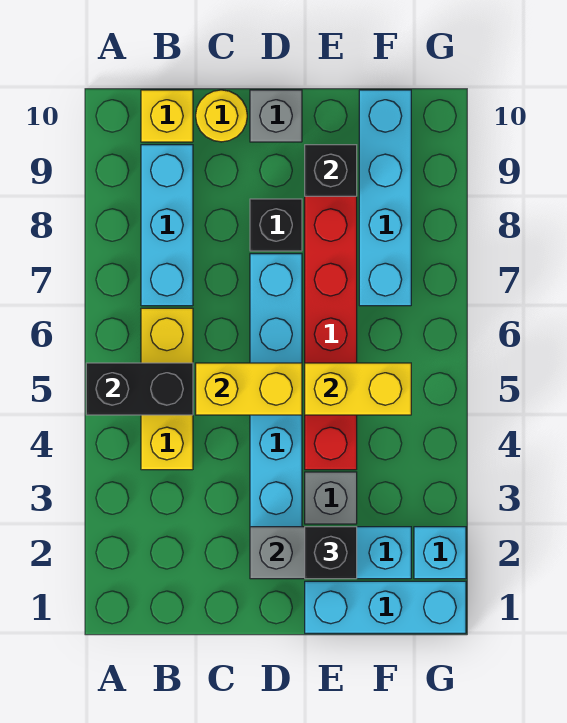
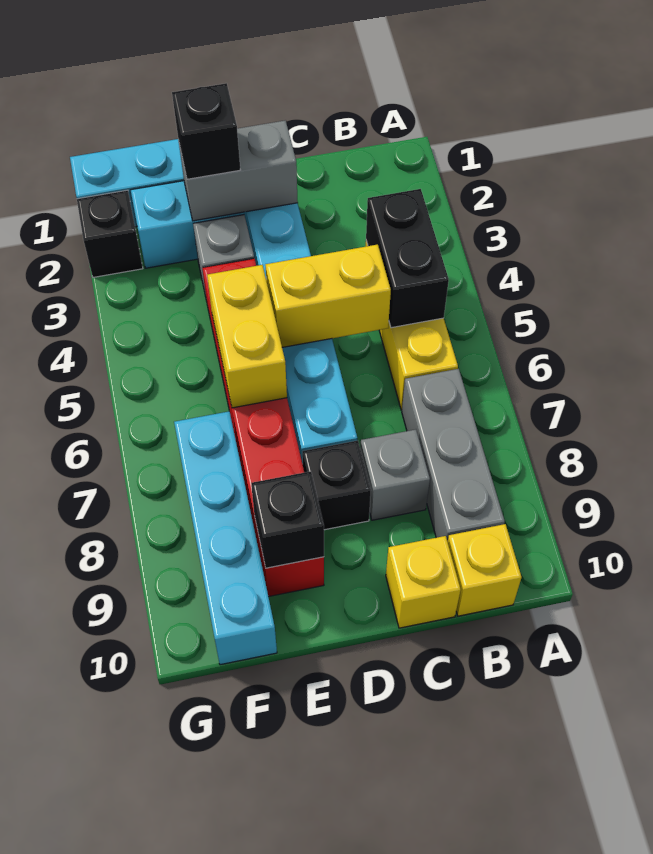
black 1x2 brick [86,363,193,415] -> black 1x2 brick turned to [366,189,449,328]
cyan 1x3 brick [141,145,193,306] -> grey 1x3 brick [402,369,505,542]
yellow 1x1 round brick [196,90,247,142] -> yellow 1x1 brick [386,536,461,628]
grey 1x1 brick [250,90,302,142] -> grey 1x1 brick moved to [360,430,430,520]
yellow 1x2 brick [305,363,411,415] -> yellow 1x2 brick turned to [207,265,287,408]
cyan 1x1 brick [414,527,466,579] -> black 1x1 brick [77,190,143,277]

